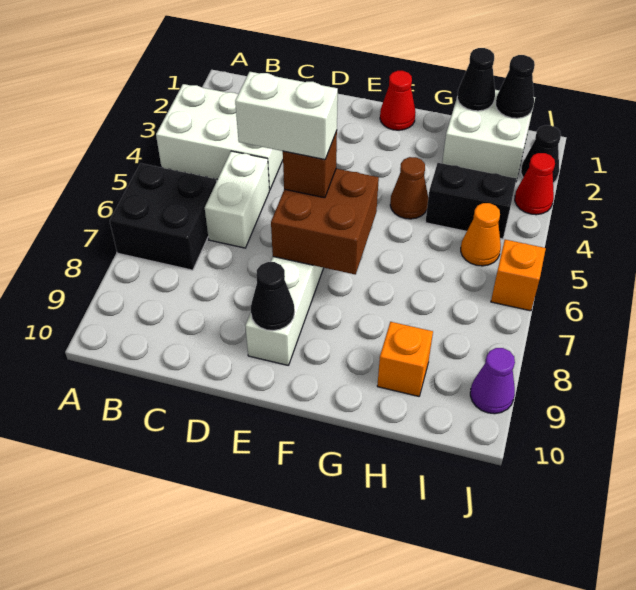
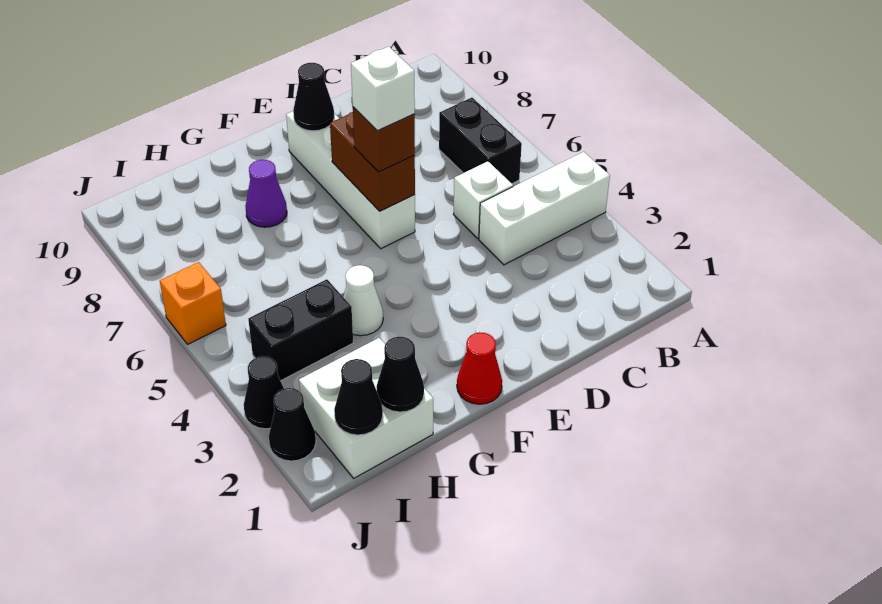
white 2x3 brick [156,84,283,190] -> white 1x3 brick [479,152,610,265]
black 2x2 brick [110,163,216,270] -> black 1x2 brick [439,98,522,184]
white 1x2 brick [205,151,269,248] -> white 1x1 brick [454,161,513,238]
white 1x2 brick [235,72,338,159] -> white 1x1 brick [351,47,415,131]
brown 2x2 brick [271,169,379,275] -> brown 1x2 brick [330,112,415,211]
brown 1x1 cone [390,157,428,219] -> white 1x1 cone [344,265,383,336]
orange 1x1 brick [377,322,433,396] -> none
orange 1x1 cone [461,203,501,266] -> none
red 1x1 cone [515,153,555,215] -> black 1x1 cone [244,356,284,429]
purple 1x1 cone [470,348,515,414] -> purple 1x1 cone moved to [245,160,287,227]

